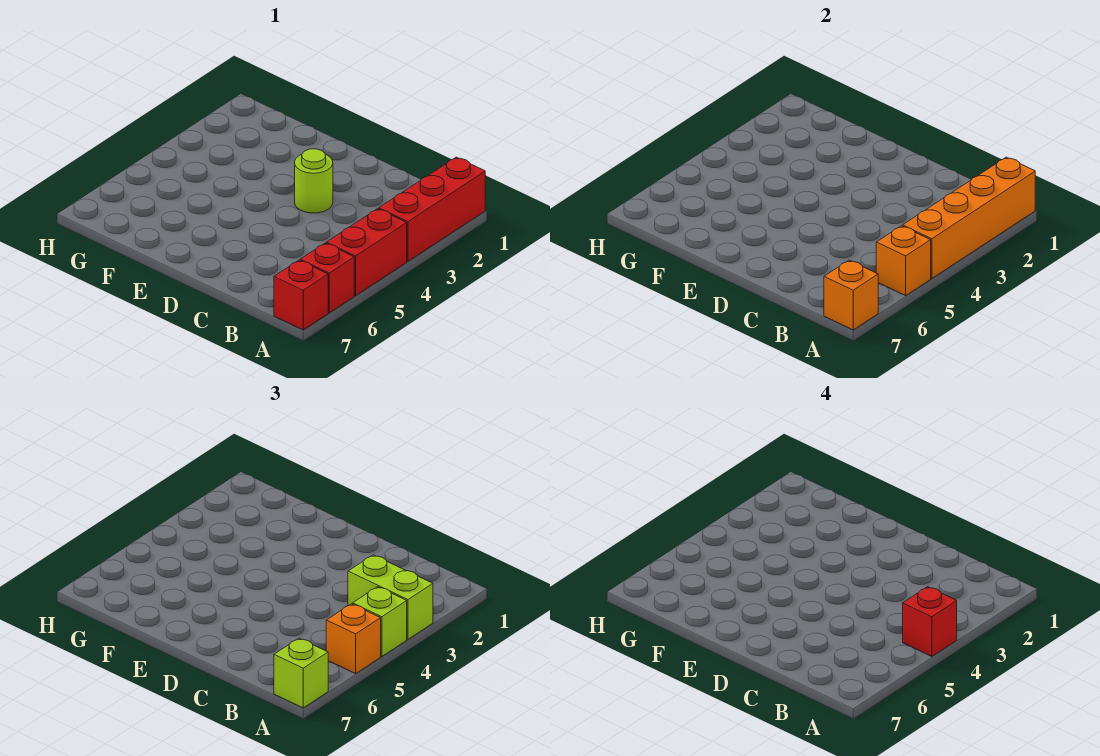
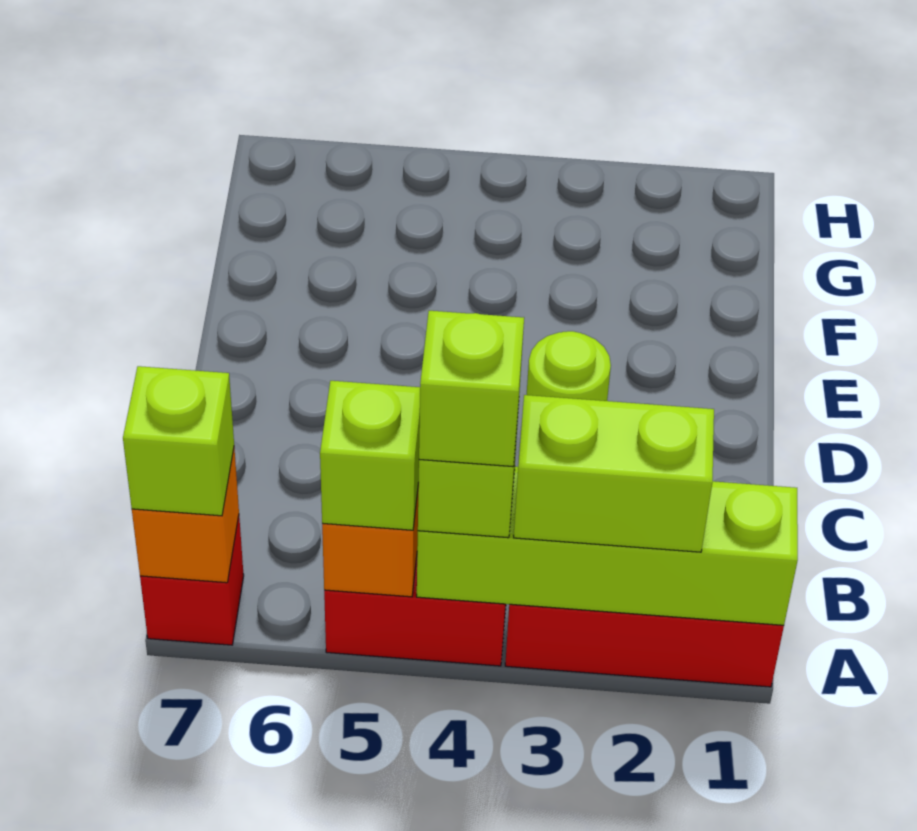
orange 1x4 brick [903,157,1035,278] -> lime 1x4 brick [417,467,798,625]
lime 1x2 brick [348,555,433,639] -> lime 1x2 brick turned to [514,395,714,552]
red 1x1 brick [903,587,957,656] -> lime 1x1 brick [419,311,524,467]
orange 1x1 brick [326,604,381,674] -> lime 1x1 brick [320,381,420,530]
red 1x1 brick [300,243,354,313] -> none

